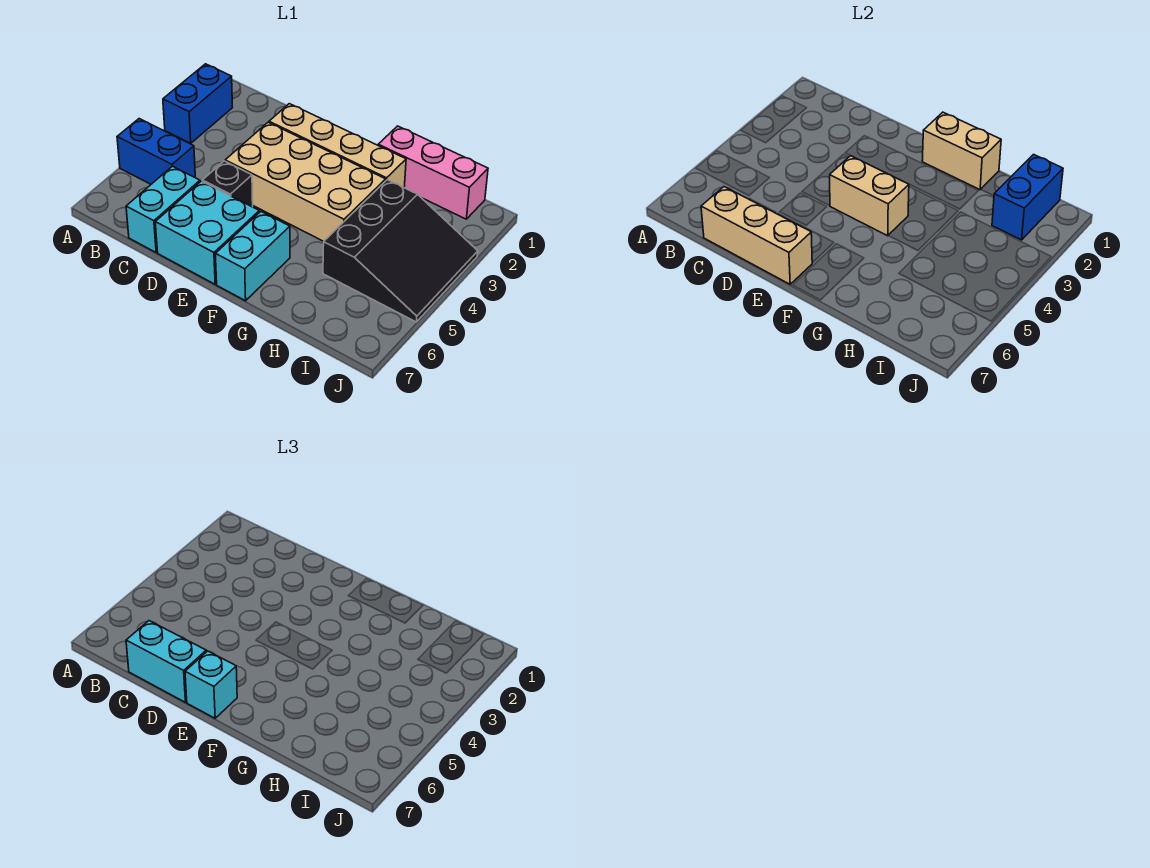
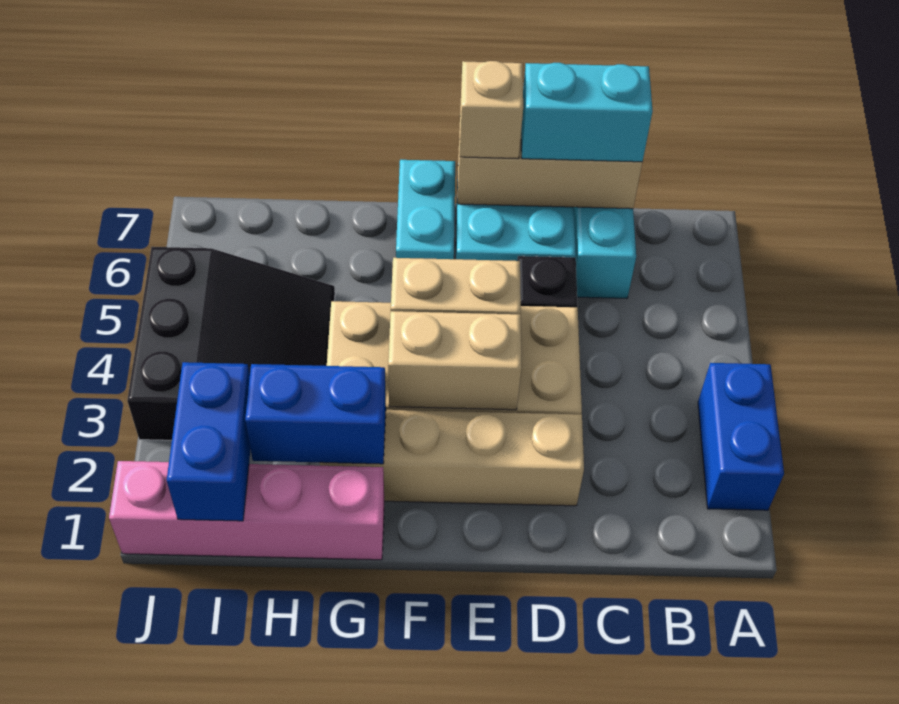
blue 1x2 brick [117,119,195,184] -> blue 1x2 brick moved to [245,364,386,464]
cyan 1x1 brick [185,651,237,718] -> tan 1x1 brick [460,61,523,159]
tan 1x2 brick [922,112,1001,190] -> tan 1x2 brick moved to [388,311,522,410]
pink 1x3 brick [378,126,488,219] -> pink 1x4 brick [109,461,384,560]
black 3x3 slope [323,180,478,322] -> black 3x3 slope turned to [127,247,335,440]

